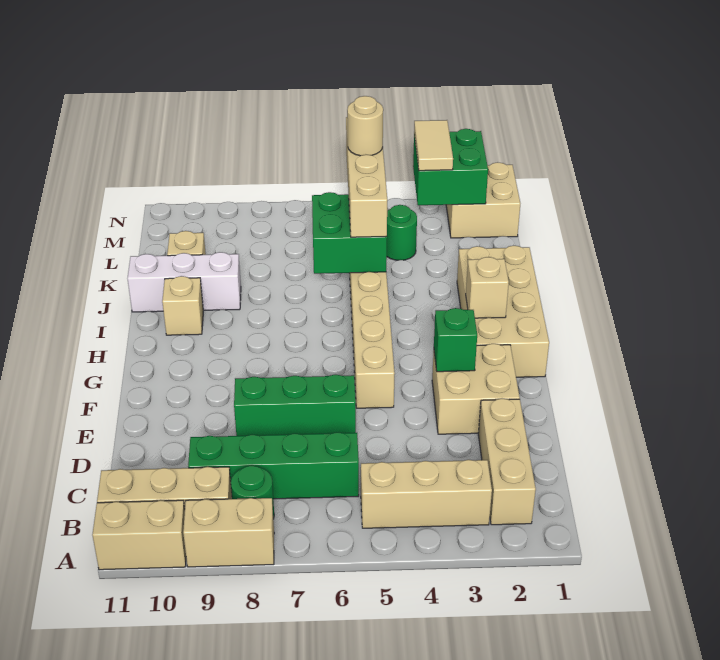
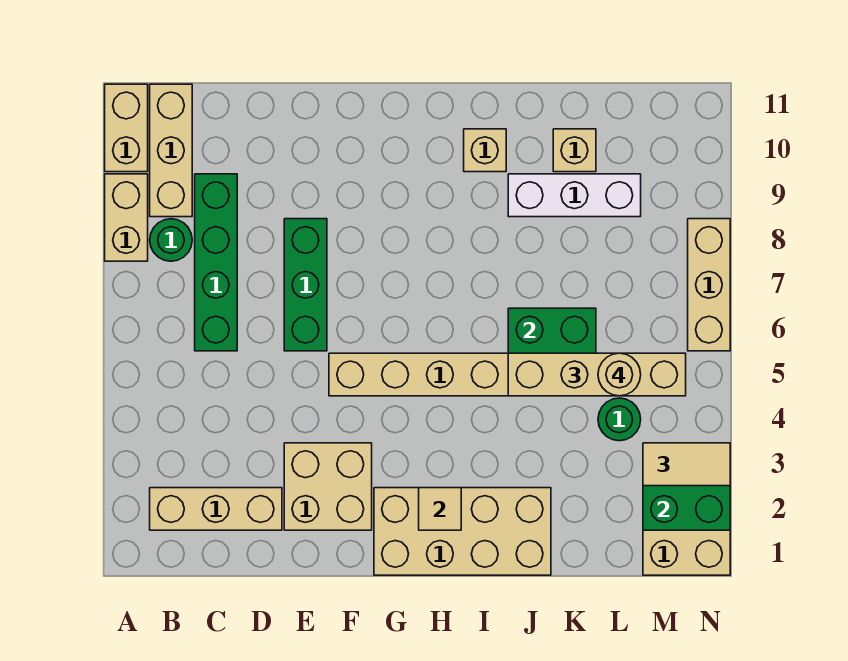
tan 1x3 brick [361,460,492,528] -> tan 1x3 brick moved to [688,219,730,351]
green 1x1 brick [434,308,477,372] -> none
tan 1x1 brick [466,257,509,318] -> tan 1x1 tile [419,488,461,530]
white 1x3 brick [127,252,241,312] -> white 1x3 brick turned to [508,174,641,217]

